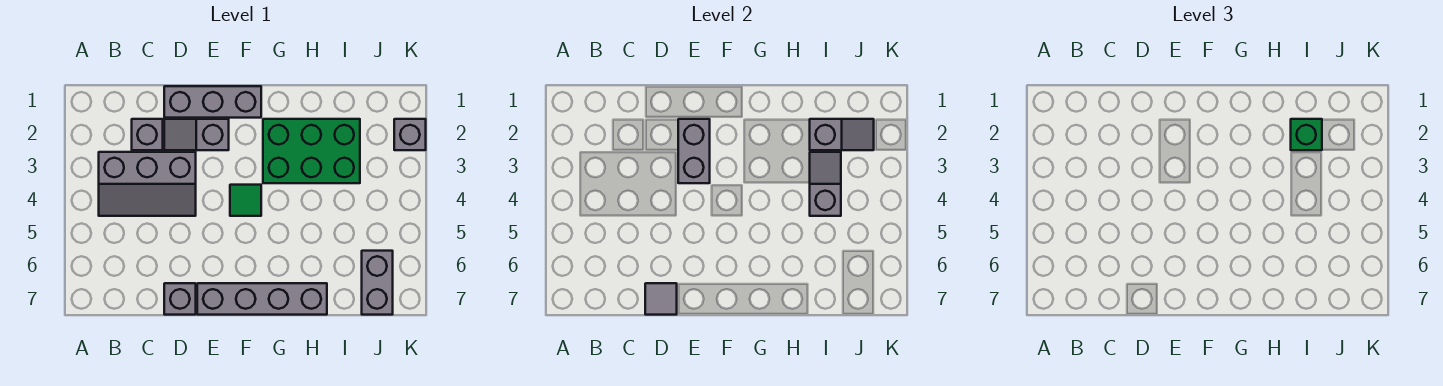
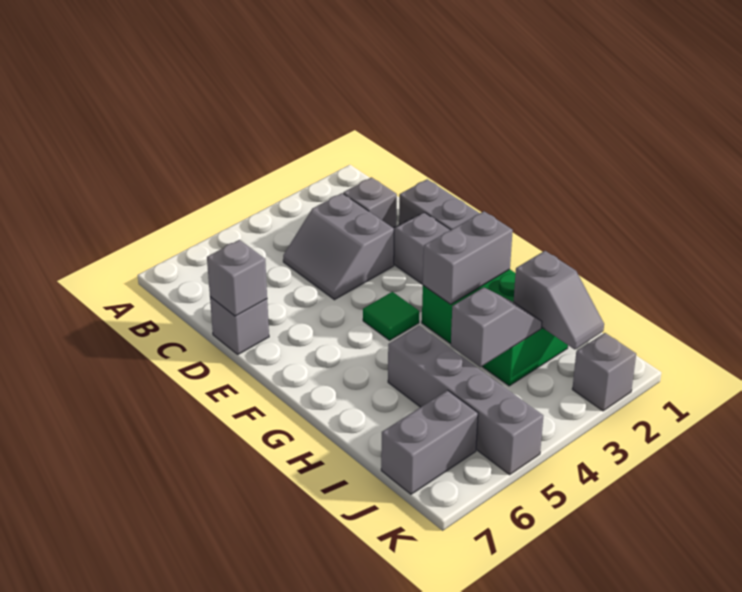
grey 2x3 slope [99,152,196,216] -> grey 2x2 slope [283,193,394,300]
grey 1x1 tile [645,283,677,315] -> grey 1x1 brick [207,240,267,316]
grey 1x2 brick [678,119,710,183] -> grey 1x2 brick moved to [422,211,513,304]
grey 1x4 brick [197,283,327,315] -> grey 1x4 brick moved to [388,326,543,475]
green 1x1 brick [1291,119,1322,150] -> none

